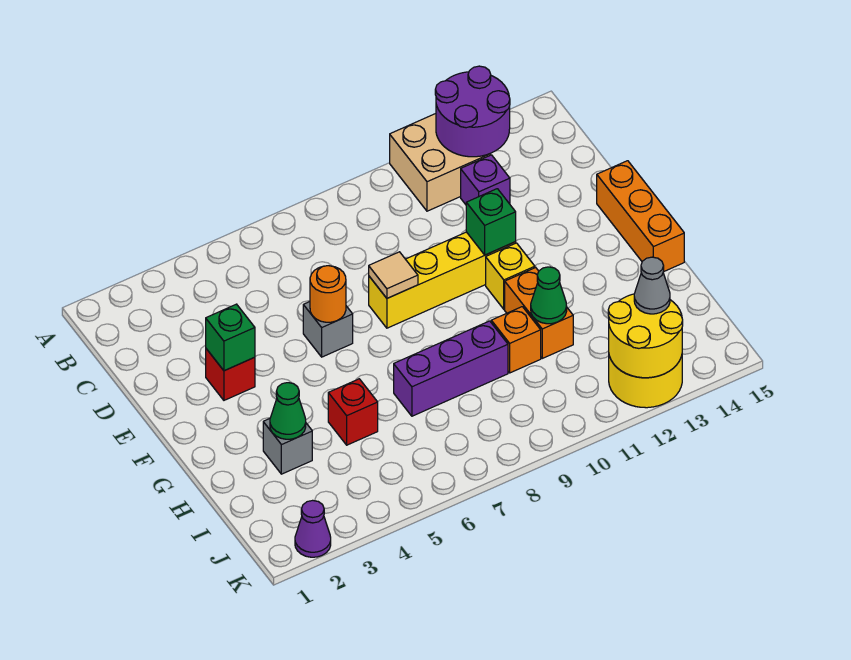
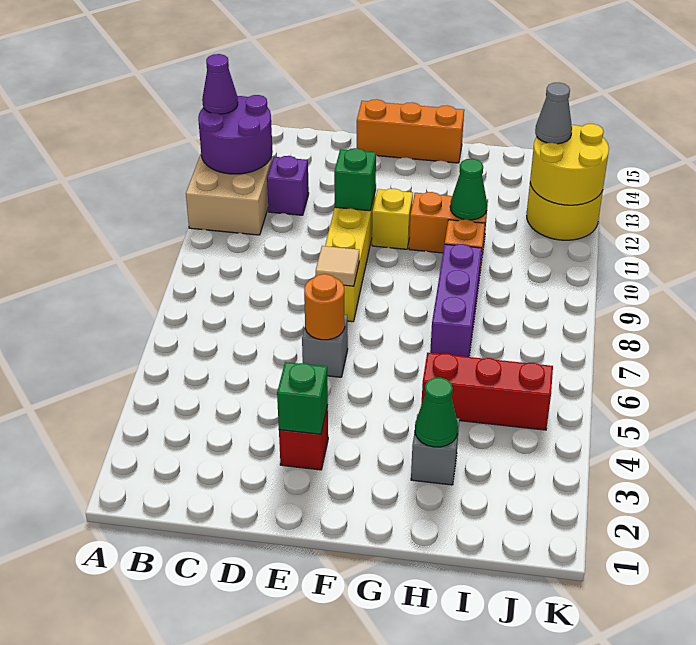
red 1x1 brick [328,379,378,445] -> red 1x3 brick [421,353,553,430]
purple 1x1 cone [295,500,331,557] -> purple 1x1 cone moved to [202,54,238,114]

